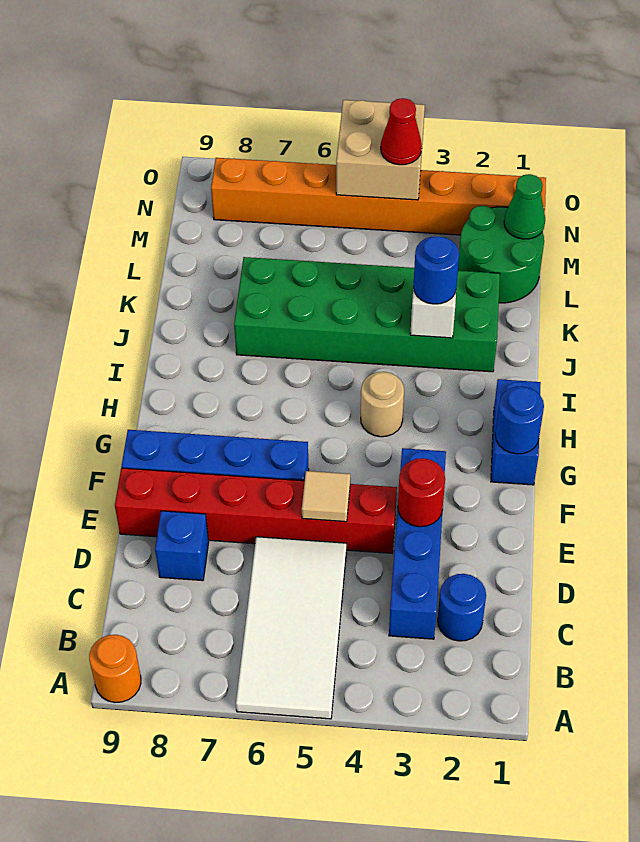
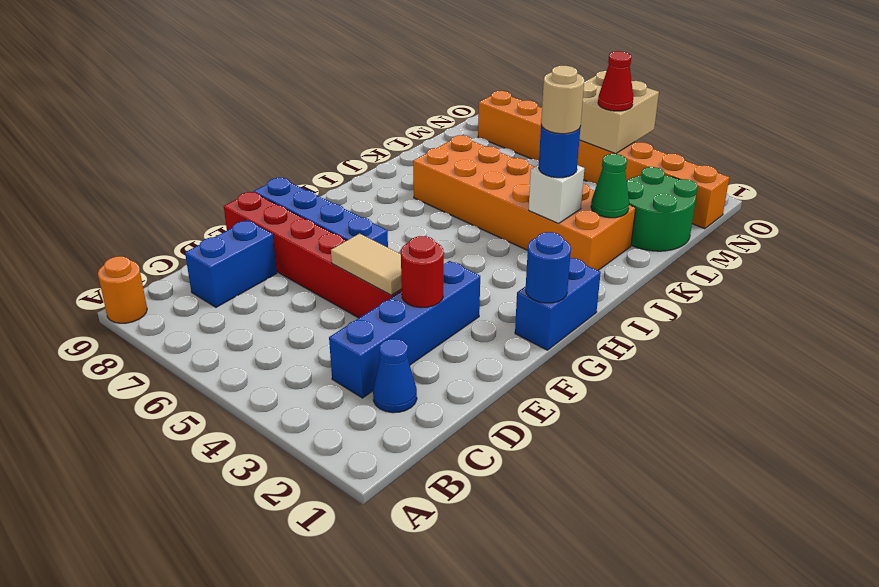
white 2x4 tile [236,537,346,719] -> none
blue 1x1 round brick [438,574,486,641] -> blue 1x1 cone [373,339,417,413]
blue 1x1 brick [155,511,209,581] -> blue 1x2 brick [185,220,277,307]
tan 1x1 tile [302,471,350,522] -> tan 1x2 tile [331,234,402,295]
tan 1x1 round brick [361,372,404,437] -> tan 1x1 round brick moved to [541,66,584,134]
green 2x6 brick [234,257,500,372] -> orange 2x6 brick [413,135,636,270]
green 1x1 cone [504,174,545,239] -> green 1x1 cone moved to [591,154,629,218]

